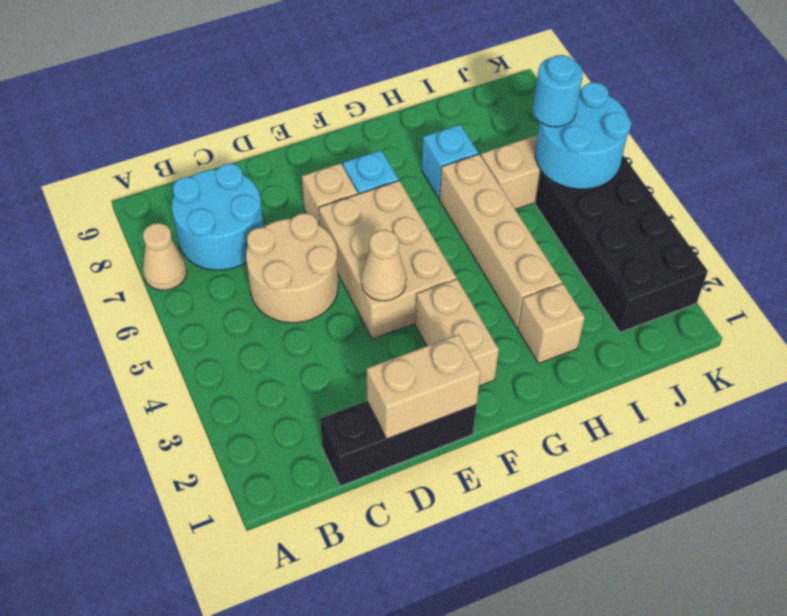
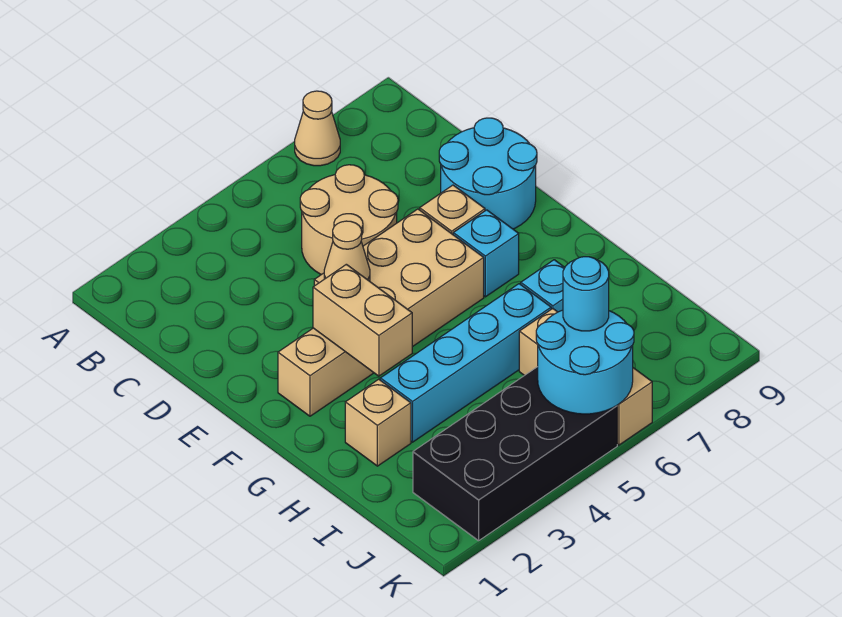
cyan 2x2 round brick [172,164,264,270] -> cyan 2x2 round brick moved to [439,118,537,229]
black 1x3 brick [320,401,477,486] -> none
tan 1x2 brick [367,334,481,439] -> tan 1x2 brick moved to [313,264,412,376]
tan 1x4 brick [440,154,562,328] -> cyan 1x4 brick [380,284,551,442]

